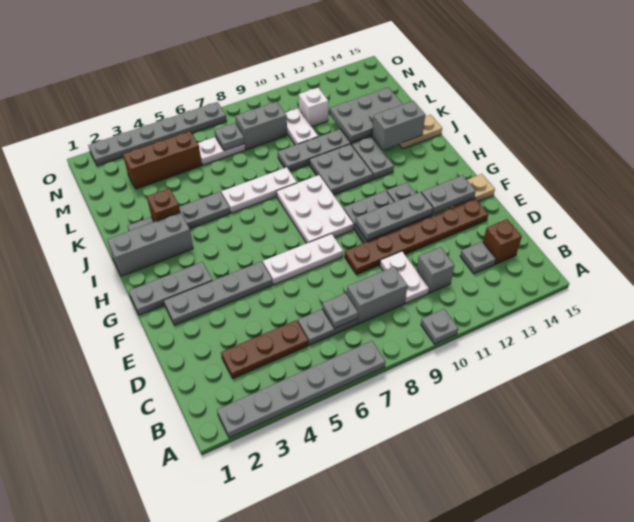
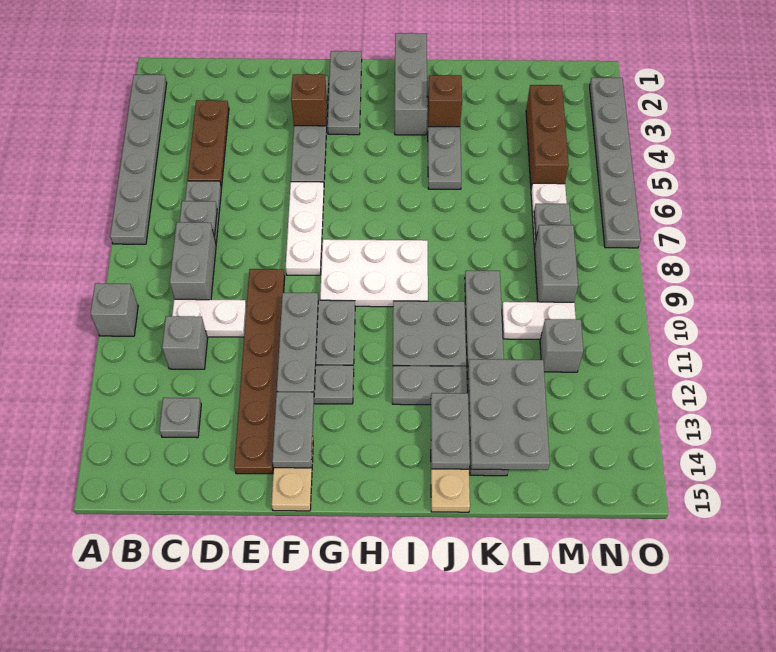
grey 1x1 plate [421,309,458,344] -> grey 1x1 brick [90,283,138,336]
brown 1x1 brick [483,219,522,264] -> brown 1x1 brick moved to [291,74,327,126]
white 1x3 plate [221,167,297,213] -> none
grey 1x2 brick [372,101,425,150] -> grey 1x2 plate [431,393,470,469]
white 1x1 brick [299,88,328,127] -> grey 1x1 brick [540,319,583,372]

